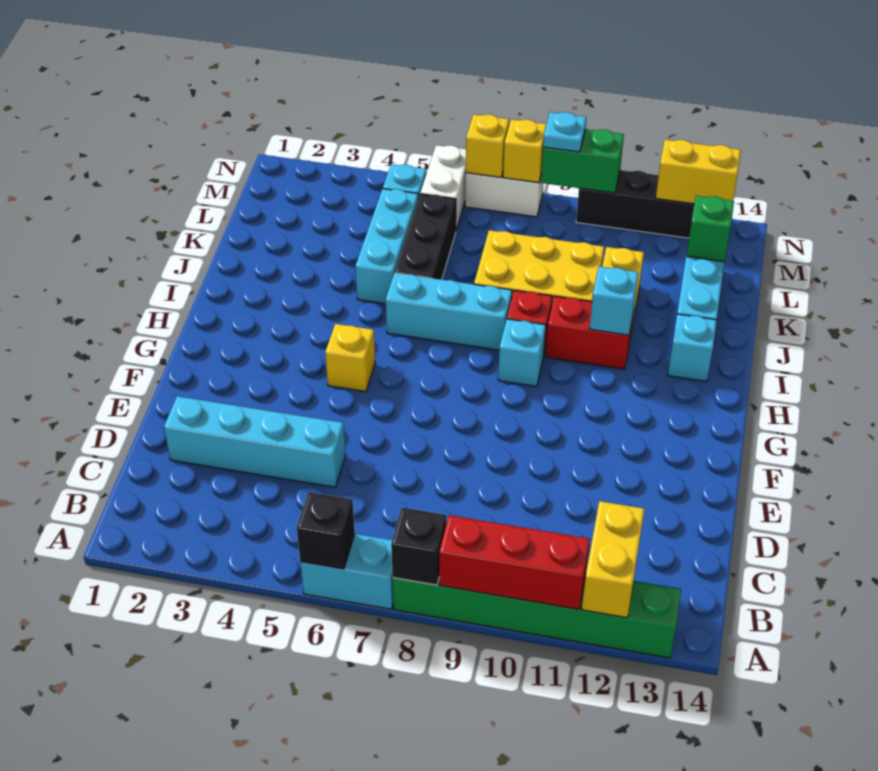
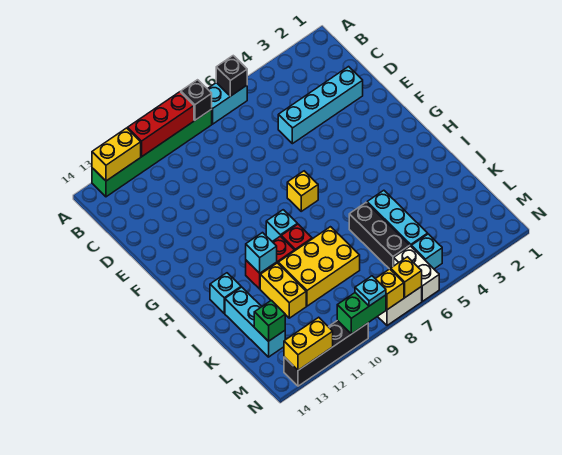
yellow 1x2 brick [582,501,644,618] -> yellow 1x2 brick turned to [92,128,141,181]
yellow 1x1 brick [325,324,375,392] -> yellow 1x1 brick moved to [287,171,318,211]
cyan 1x3 brick [386,273,512,350] -> none

